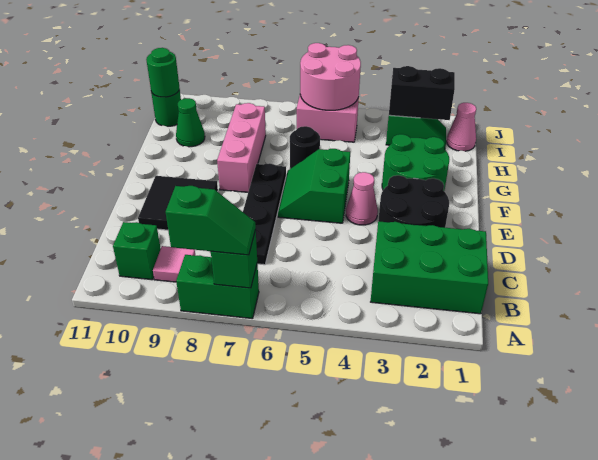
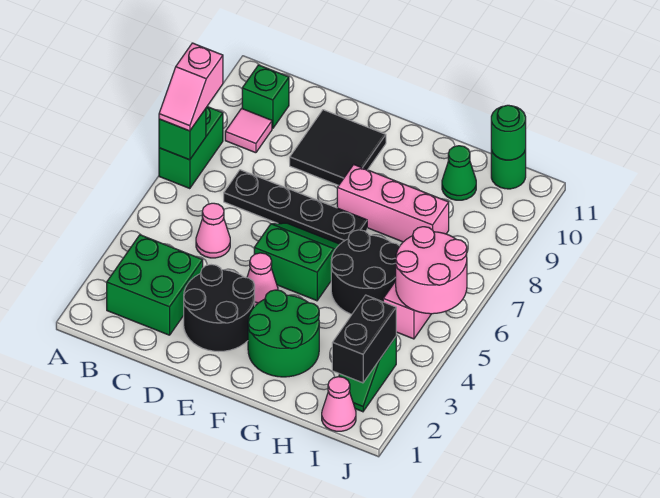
green 1x2 slope [166,186,256,255] -> pink 1x2 slope [159,43,223,131]
green 2x3 brick [371,221,488,314] -> green 2x2 brick [107,235,203,335]
none -> pink 1x1 cone [196,203,230,258]
black 1x1 round brick [290,126,320,169] -> black 2x2 round brick [331,230,400,314]

